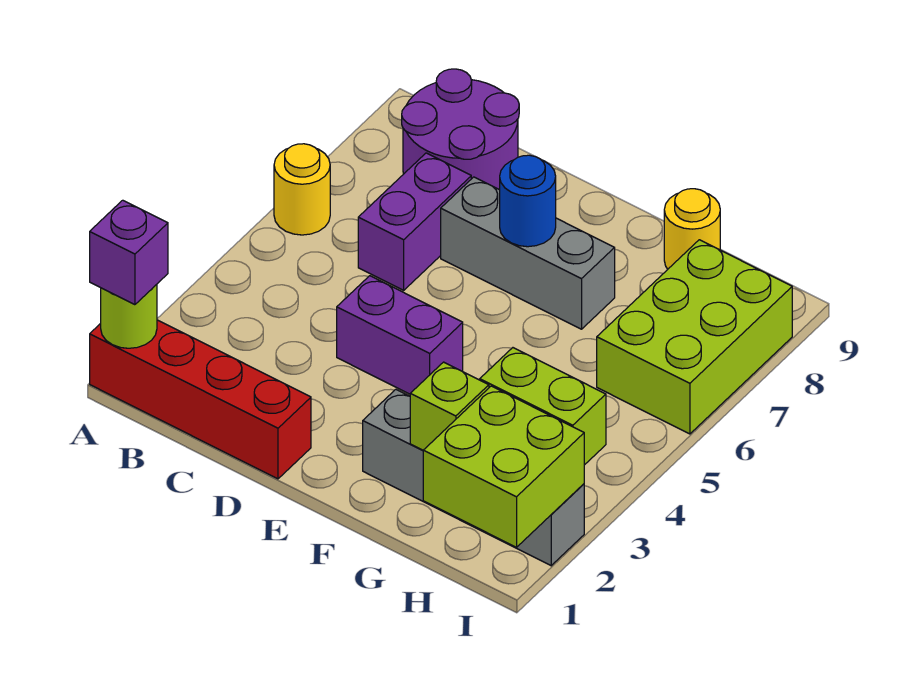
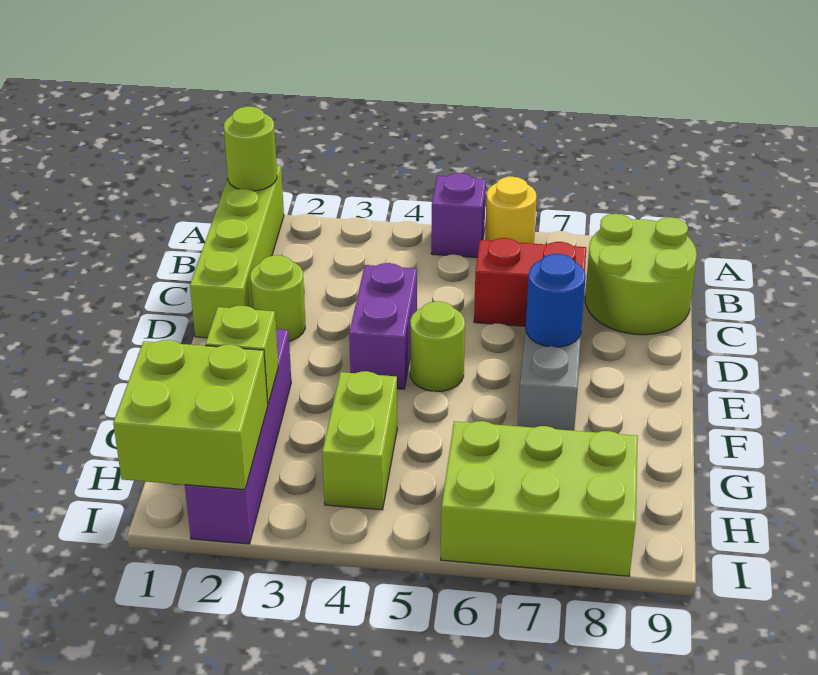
red 1x4 brick [90,320,311,479] -> lime 1x4 brick [190,165,284,338]
purple 1x1 brick [90,200,168,305] -> purple 1x1 brick moved to [431,173,486,258]
purple 2x2 round brick [402,69,519,190] -> lime 2x2 round brick [585,214,697,335]
purple 1x2 brick [358,153,471,290] -> red 1x2 brick [474,238,586,326]
none -> lime 1x1 round brick [250,255,305,341]
none -> lime 1x1 round brick [410,301,465,392]
grey 1x4 brick [363,389,584,566] -> purple 1x4 brick [185,329,291,544]
yellow 1x1 round brick [664,189,720,269] -> none

